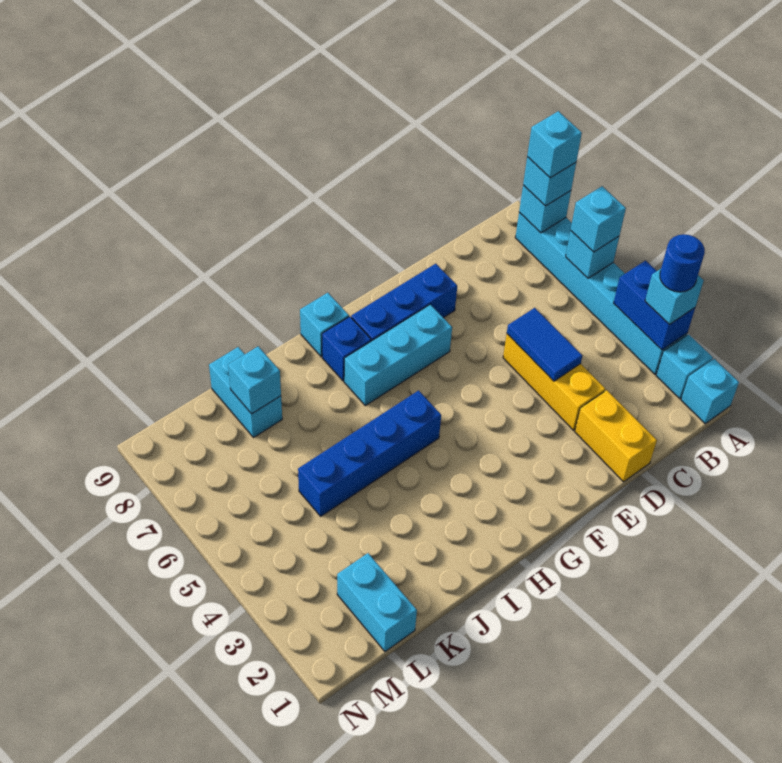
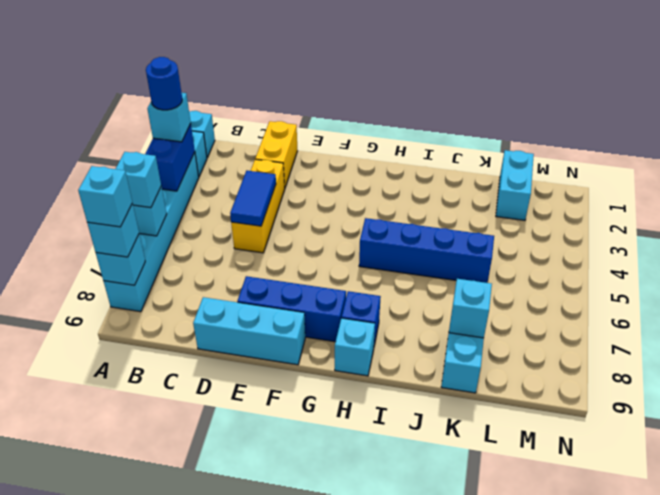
cyan 1x3 brick [344,304,452,406] -> cyan 1x3 brick moved to [193,297,305,365]

